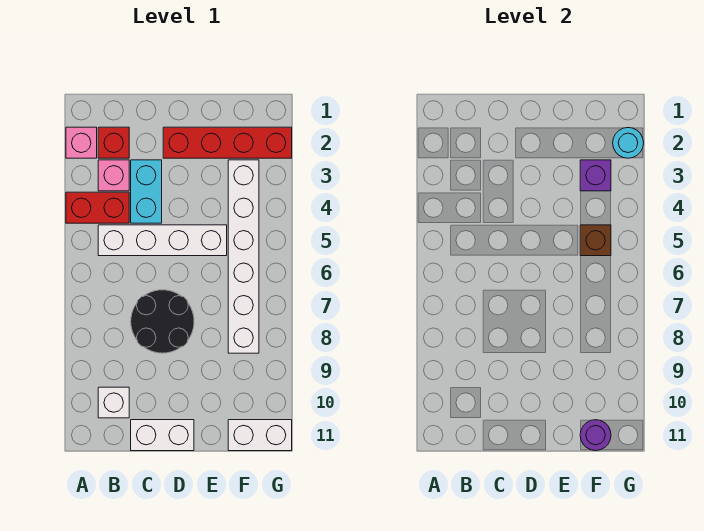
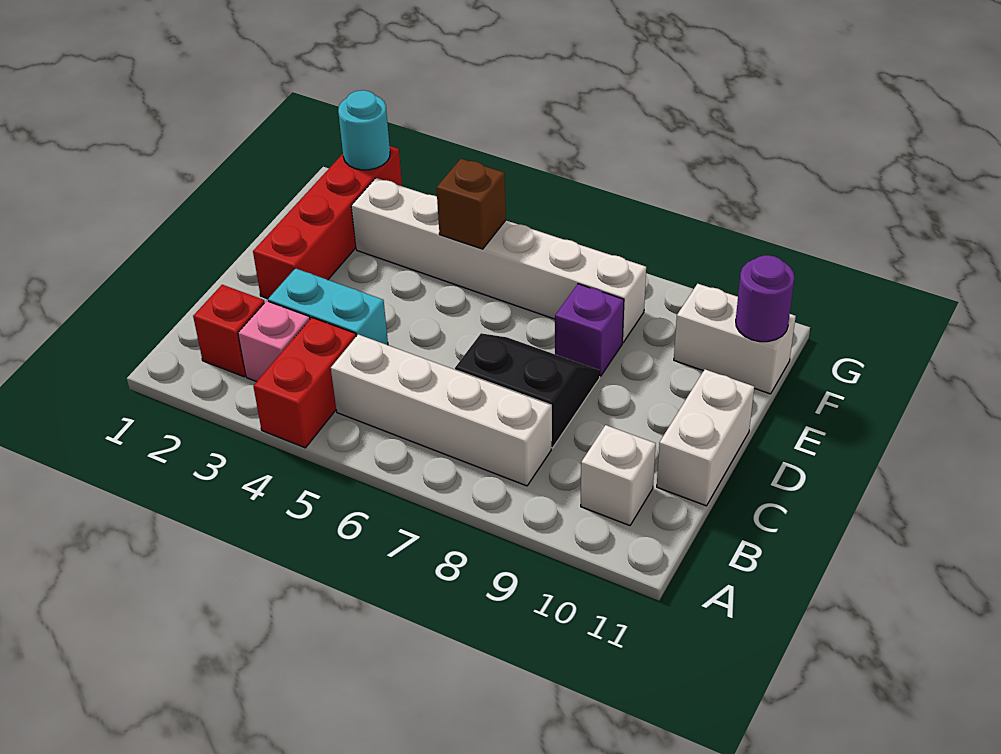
pink 1x1 brick [66,127,97,158] -> none
white 1x4 brick [98,225,227,256] -> white 1x4 brick turned to [331,334,551,486]
black 2x2 round brick [131,290,194,353] -> black 2x2 slope [455,333,600,448]
purple 1x1 brick [580,160,611,191] -> purple 1x1 brick moved to [555,284,624,377]
white 1x2 brick [228,420,292,451] -> white 1x2 brick turned to [674,284,796,394]

